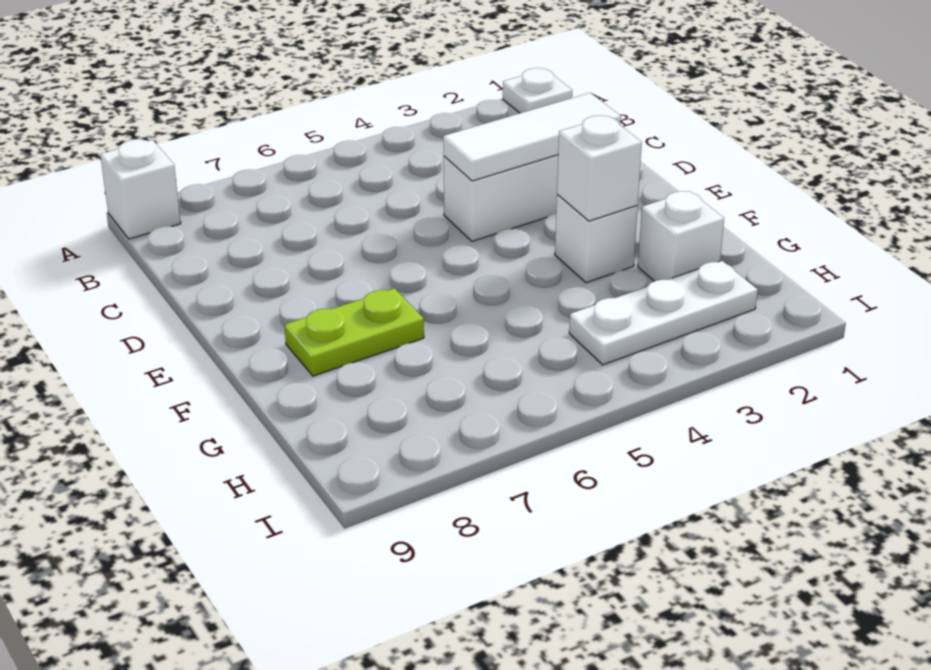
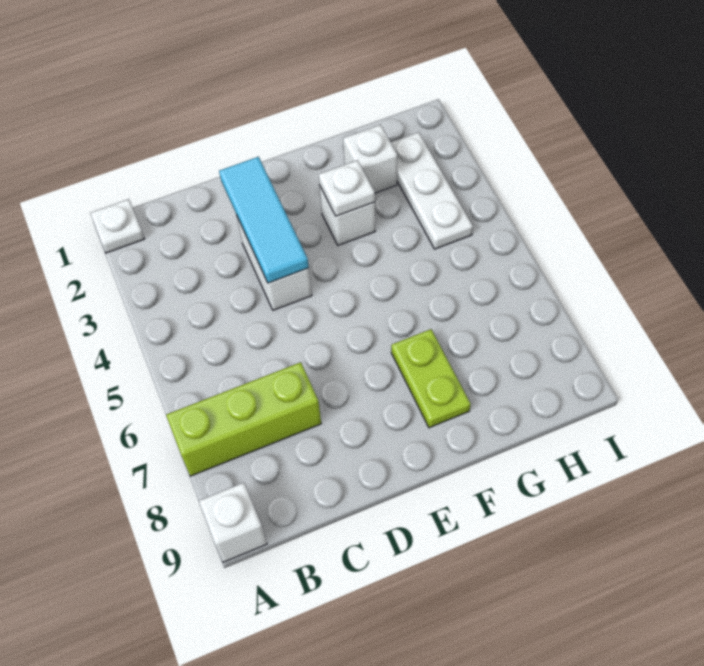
none -> lime 1x3 brick [166,362,321,476]
white 1x3 tile [443,93,621,181] -> cyan 1x3 tile [219,157,309,283]
white 1x1 brick [557,116,642,221] -> white 1x1 plate [319,160,375,216]

